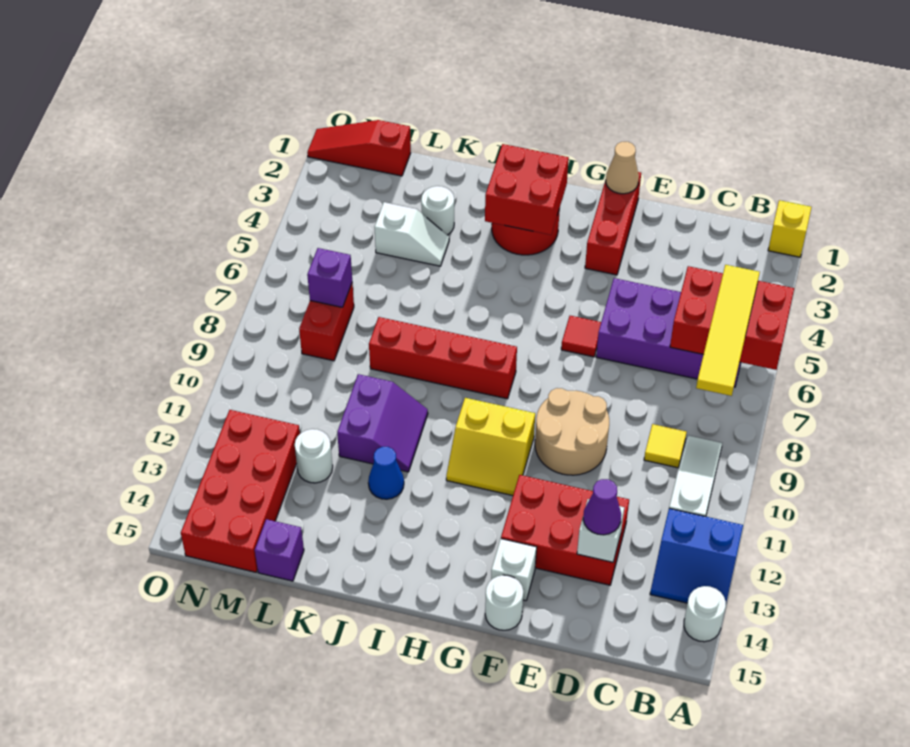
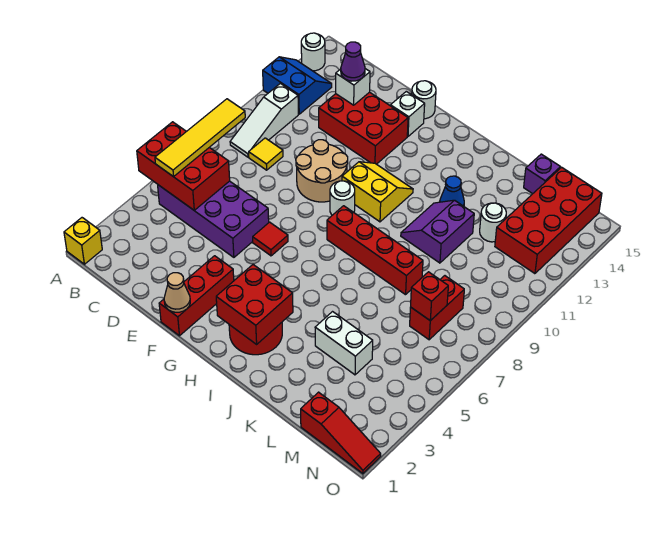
white 1x1 round brick [421,186,454,235] -> white 1x1 round brick moved to [330,181,355,215]
white 1x2 slope [375,202,449,266] -> white 1x2 brick [315,312,373,375]
purple 1x1 brick [307,248,352,307] -> red 1x1 brick [411,272,448,321]

